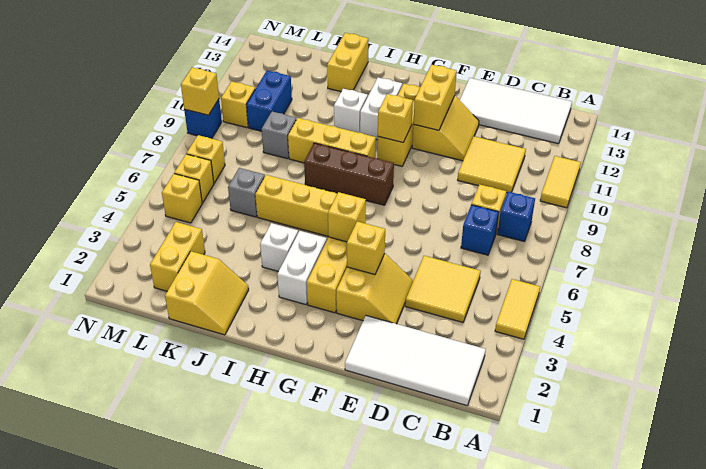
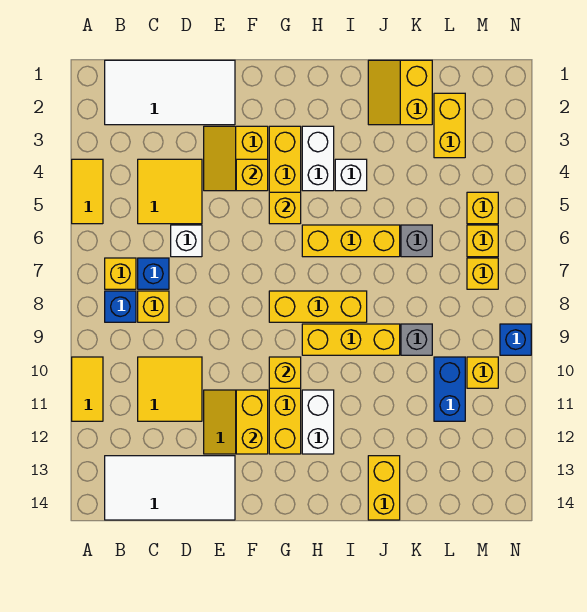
brown 1x3 brick [304,143,394,205] -> yellow 1x3 brick [269,291,367,322]
white 1x1 brick [334,89,368,133] -> white 1x1 brick moved to [171,225,202,257]
yellow 1x1 brick [181,68,219,115] -> yellow 1x1 brick moved to [105,258,136,289]

